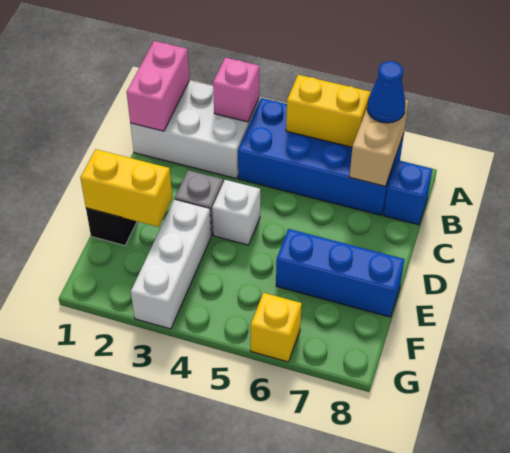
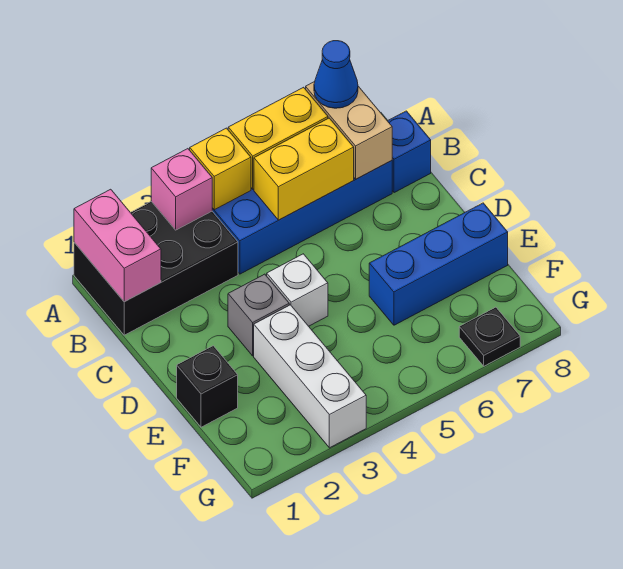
white 2x3 brick [130,81,259,179] -> black 2x3 brick [74,202,238,335]
yellow 1x2 brick [80,149,172,227] -> yellow 1x2 brick moved to [254,118,354,220]
yellow 1x1 brick [251,293,302,362] -> yellow 1x1 brick moved to [190,128,251,210]
none -> black 1x1 plate [459,307,520,366]

